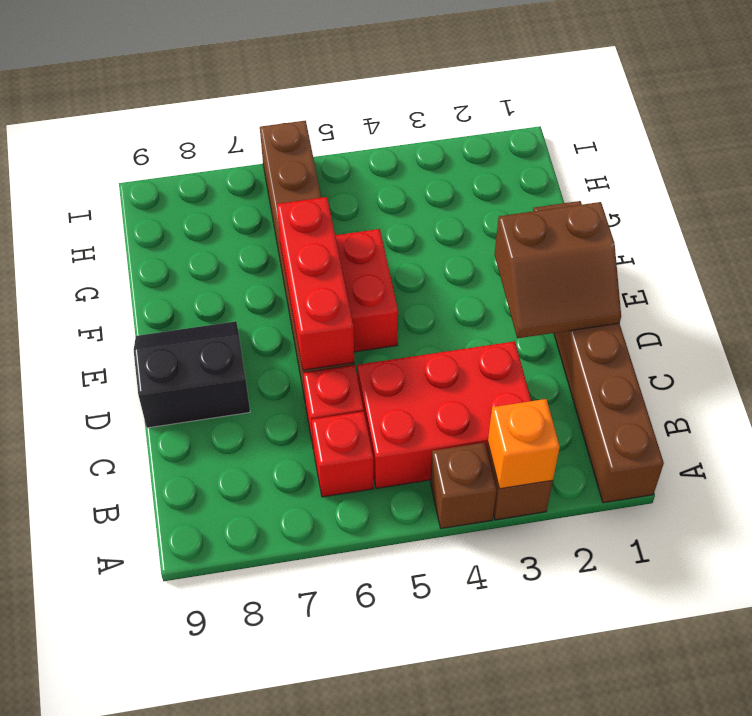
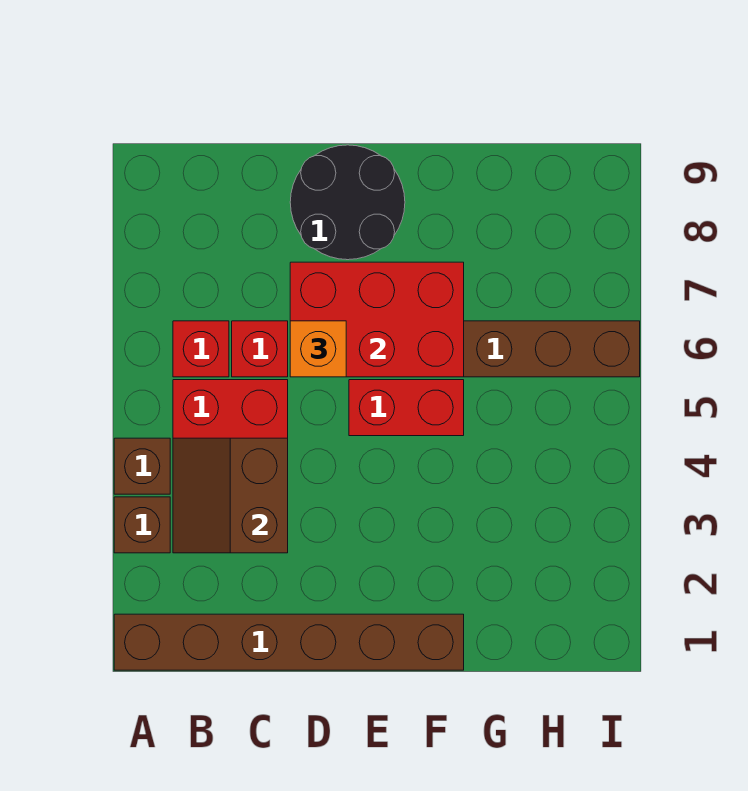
orange 1x1 brick [488,399,560,489] -> orange 1x1 brick moved to [290,321,346,377]
brown 2x2 slope [494,202,621,338] -> brown 2x2 slope moved to [173,438,288,553]
red 1x3 brick [277,197,354,370] -> red 2x3 brick [290,262,464,377]
black 2x2 slope [134,321,250,428] -> black 2x2 round brick [290,145,405,260]

